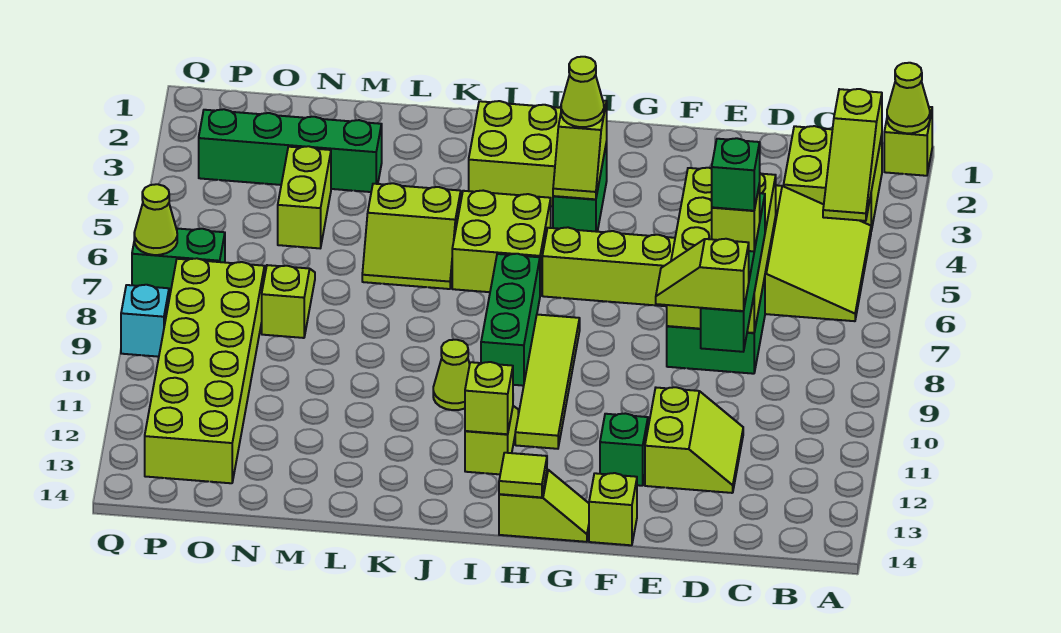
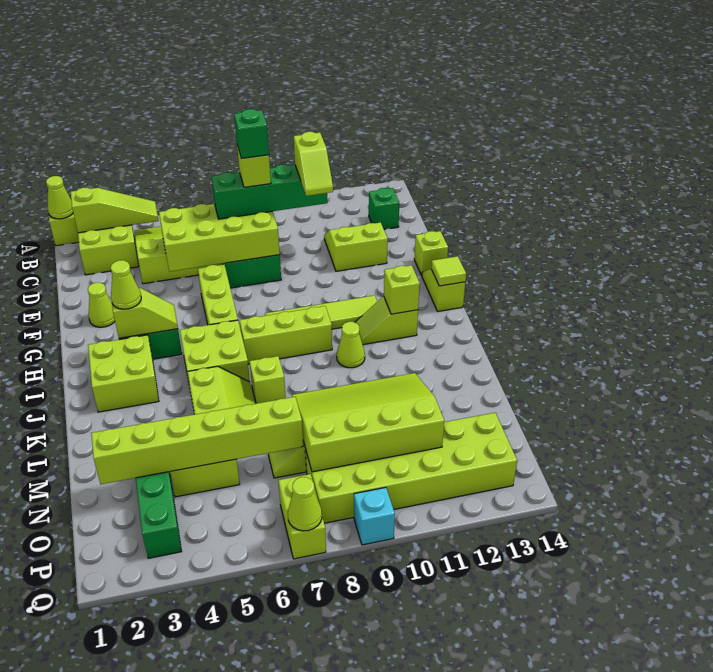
none -> lime 1x1 cone [88,283,115,327]
green 1x1 brick [600,413,648,486] -> green 1x1 brick moved to [369,188,399,229]
green 1x3 brick [481,254,540,386] -> lime 1x3 brick [240,306,332,364]
none -> lime 1x1 brick [249,356,286,403]
none -> lime 3x4 slope [292,373,444,472]
none -> lime 1x6 brick [91,397,303,484]
green 1x2 brick [132,228,225,297] -> lime 1x2 brick [278,474,326,559]

